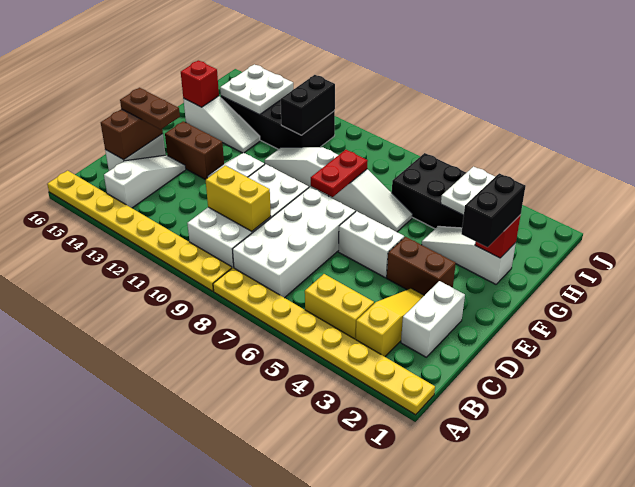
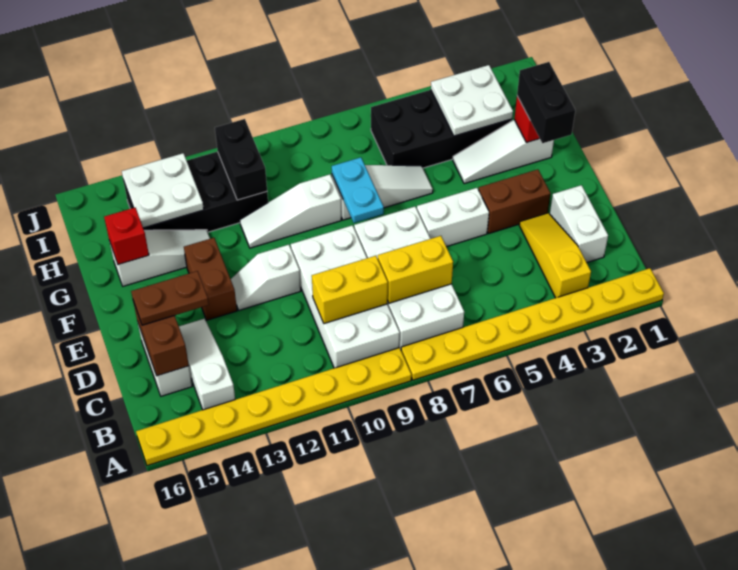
yellow 1x2 brick [305,274,374,339] -> yellow 1x2 brick moved to [378,236,453,303]
brown 1x2 brick [165,121,224,180] -> brown 1x2 brick turned to [184,238,237,320]
red 1x2 plate [311,150,368,197] -> cyan 1x2 plate [332,157,384,223]

